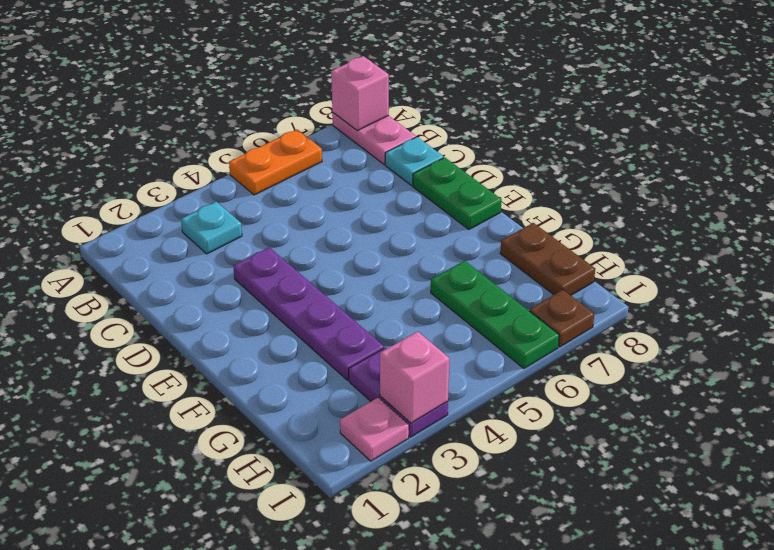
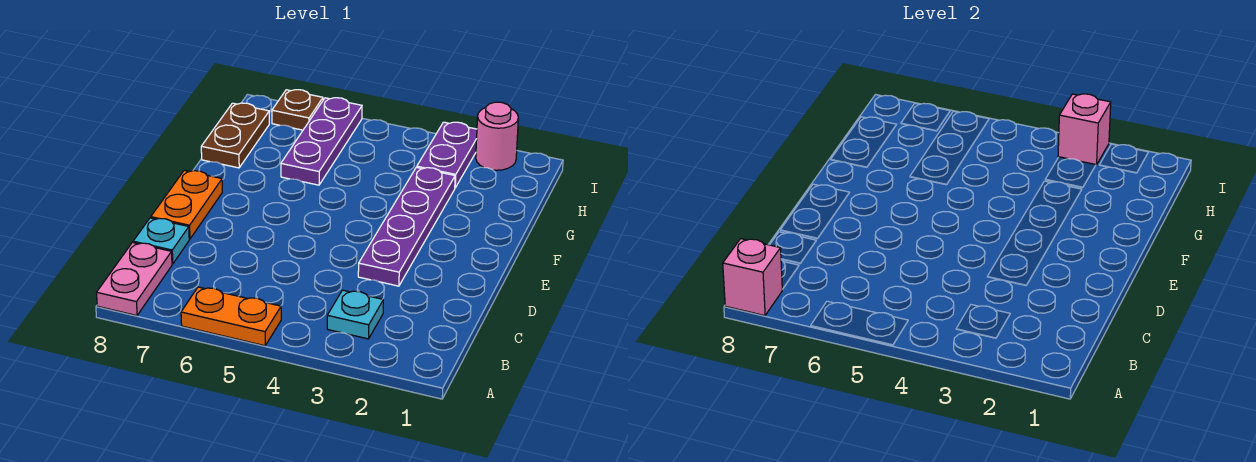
green 1x2 plate [413,157,502,229] -> orange 1x2 plate [151,170,222,239]
green 1x3 plate [431,261,559,368] -> purple 1x3 plate [281,98,362,185]
pink 1x1 plate [340,398,409,461] -> pink 1x1 round brick [476,102,518,170]

